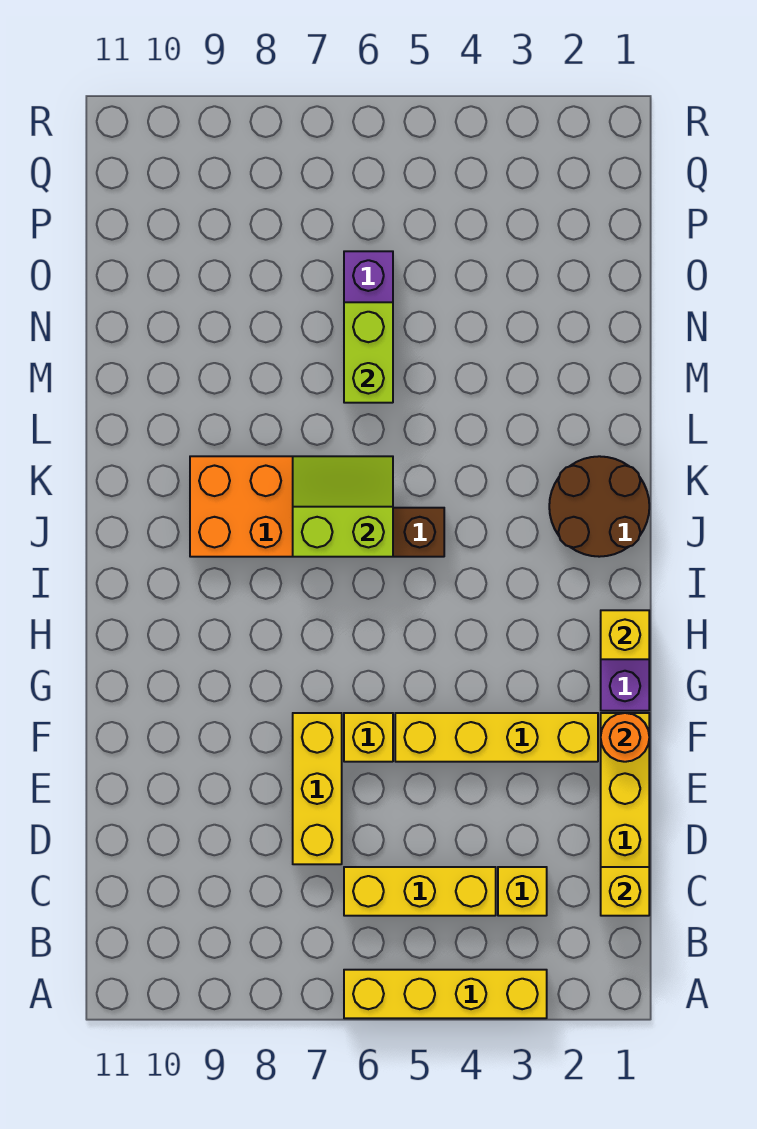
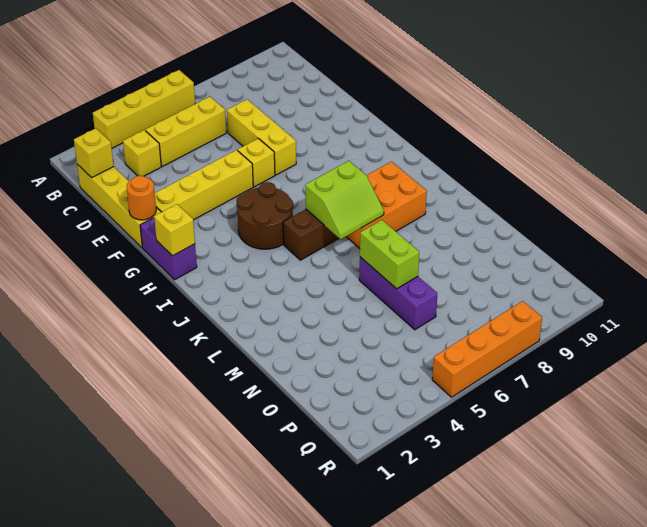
brown 2x2 round brick [549,456,649,557] -> brown 2x2 round brick moved to [236,182,293,249]
none -> orange 1x4 brick [432,301,542,397]

